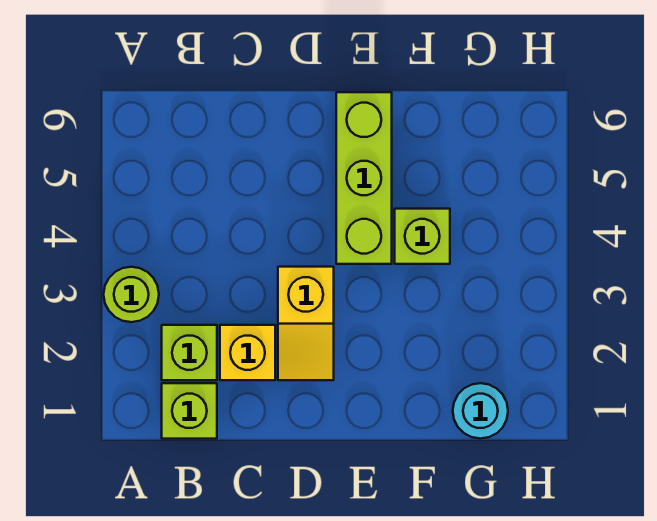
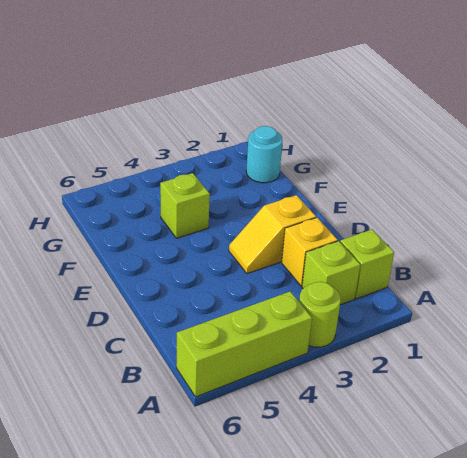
yellow 1x2 slope [278,267,334,380] -> yellow 1x2 slope turned to [229,195,316,274]
lime 1x3 brick [336,92,392,264] -> lime 1x3 brick moved to [176,291,312,397]

